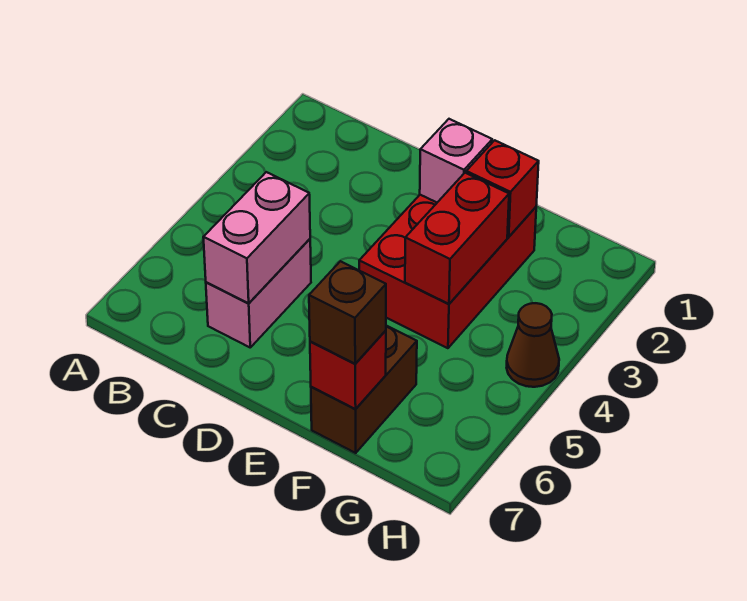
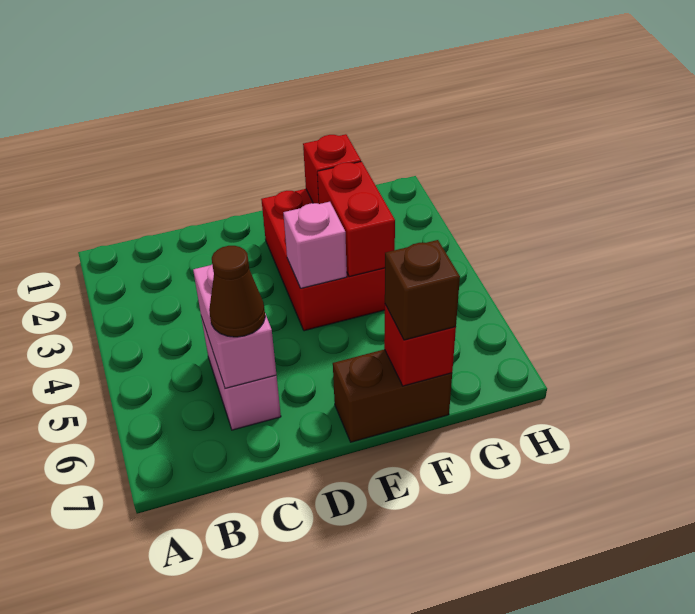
pink 1x1 brick [420,119,492,202] -> pink 1x1 brick moved to [283,202,347,288]
brown 1x2 brick [311,326,417,453] -> brown 1x2 brick turned to [333,349,452,442]
brown 1x1 cone [507,303,559,387] -> brown 1x1 cone moved to [209,246,265,337]

